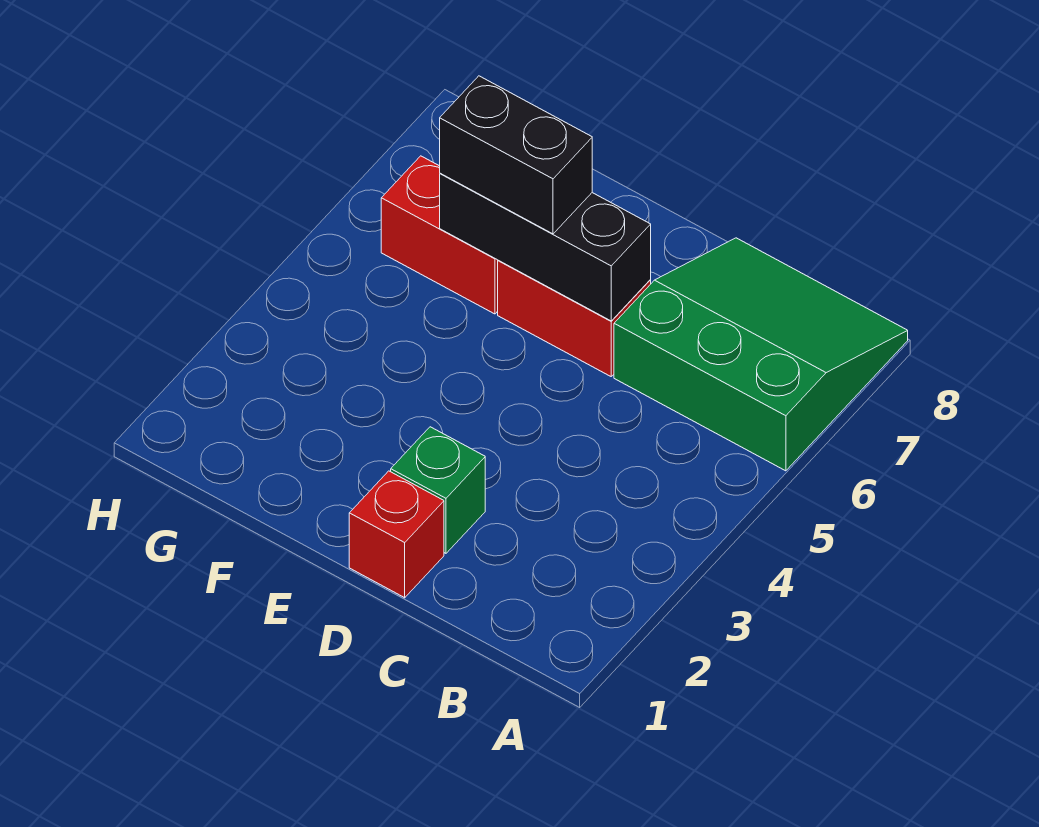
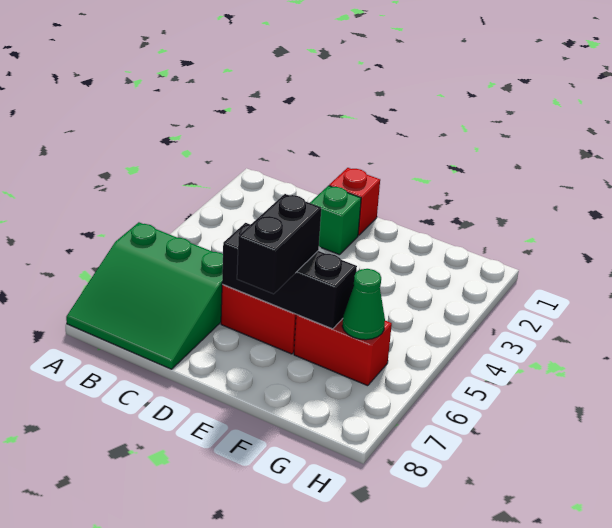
black 1x2 brick [440,76,592,234] -> black 1x2 brick turned to [237,194,321,294]
none -> green 1x1 cone [342,269,385,340]

